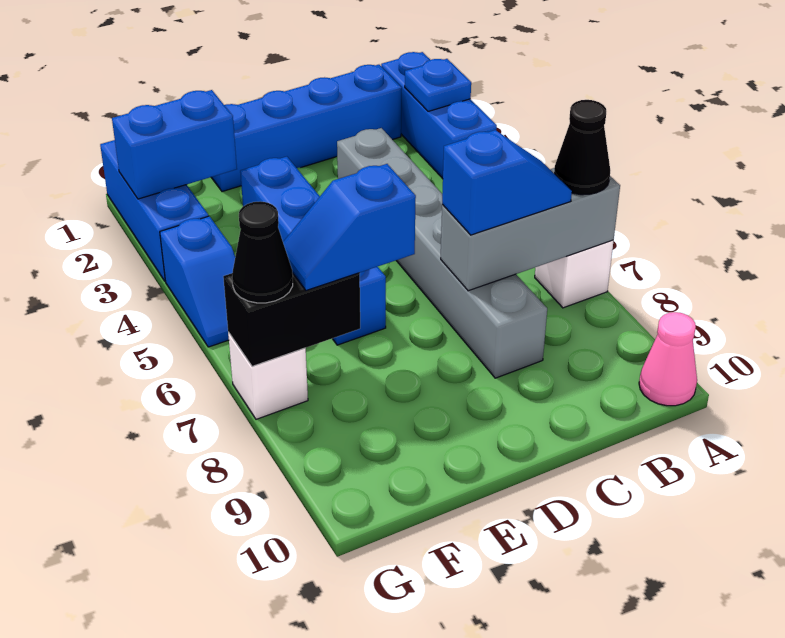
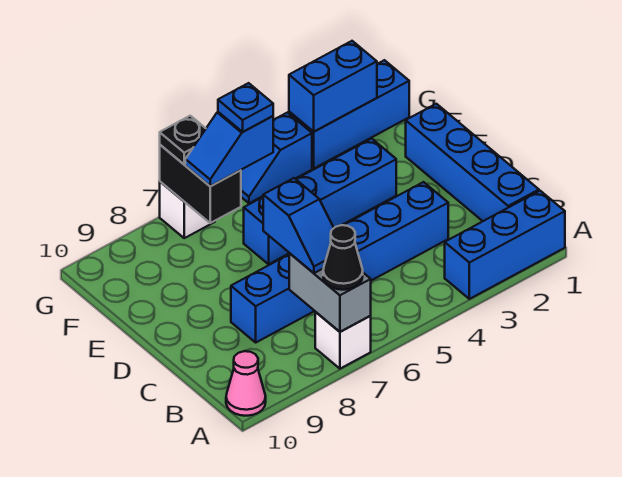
blue 1x1 plate [405,59,471,111] -> blue 1x1 plate moved to [218,83,273,132]
grey 1x3 brick [441,168,620,291] -> grey 1x2 brick [289,253,371,332]
grey 1x6 brick [337,128,547,378] -> blue 1x6 brick [231,182,448,342]
blue 1x2 slope [283,164,416,290] -> blue 1x2 slope turned to [185,112,273,186]
blue 1x2 brick [112,90,237,199] -> blue 1x2 brick turned to [289,41,377,132]
black 1x1 cone [232,201,293,303] -> black 1x1 plate [160,116,206,164]

